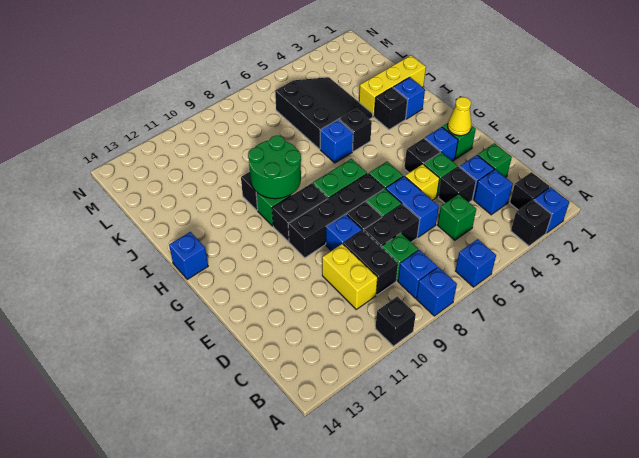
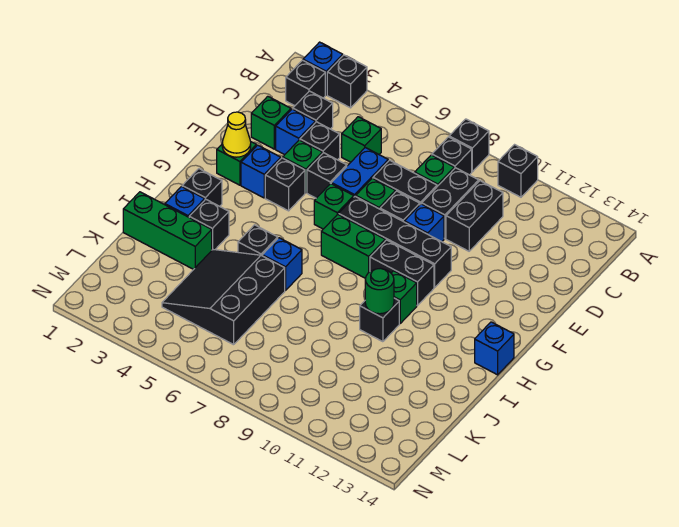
blue 1x1 brick [456,239,496,287] -> none
blue 1x1 brick [416,267,457,316] -> black 1x1 brick [449,119,489,172]
blue 1x1 brick [398,250,437,298] -> black 1x1 brick [432,137,472,175]
blue 1x1 brick [474,170,513,215] -> black 1x1 brick [293,91,333,129]
yellow 1x2 brick [322,244,377,309] -> black 1x2 brick [446,181,503,251]
yellow 1x1 brick [405,164,440,200] -> black 1x1 brick [307,153,347,198]
none -> black 1x1 brick [182,169,222,206]
green 2x2 round brick [248,136,301,199] -> green 1x1 round brick [365,268,394,314]
yellow 1x3 brick [359,55,426,117] -> green 1x3 brick [123,192,212,269]

